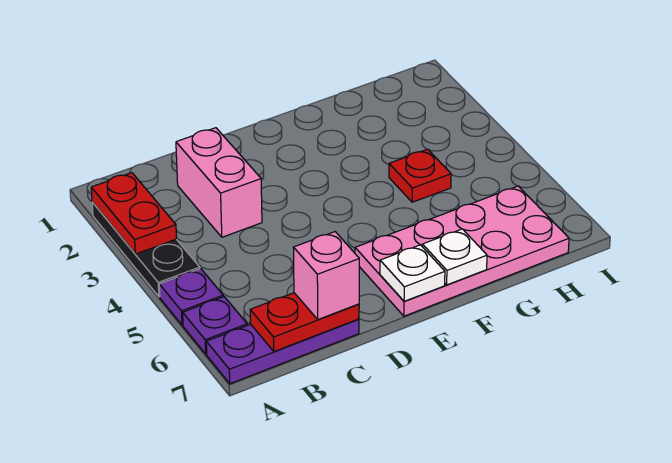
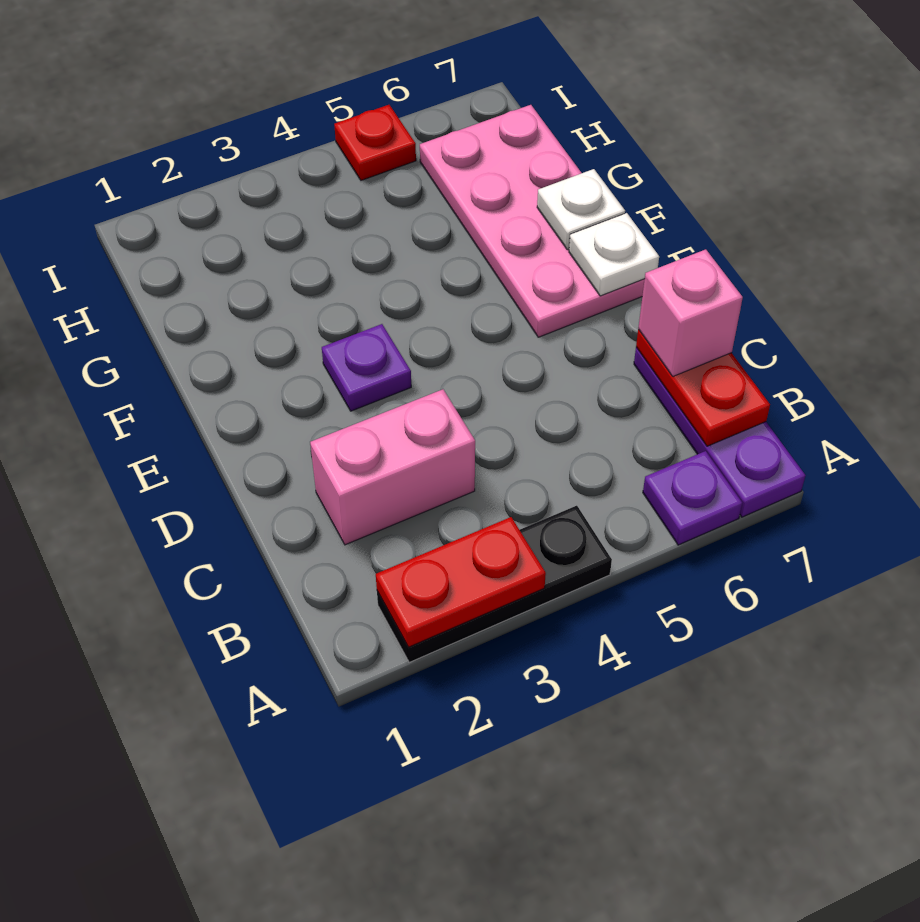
purple 1x1 plate [159,269,223,325] -> purple 1x1 plate moved to [322,324,411,411]
red 1x1 plate [389,149,451,202] -> red 1x1 plate moved to [334,105,416,180]

